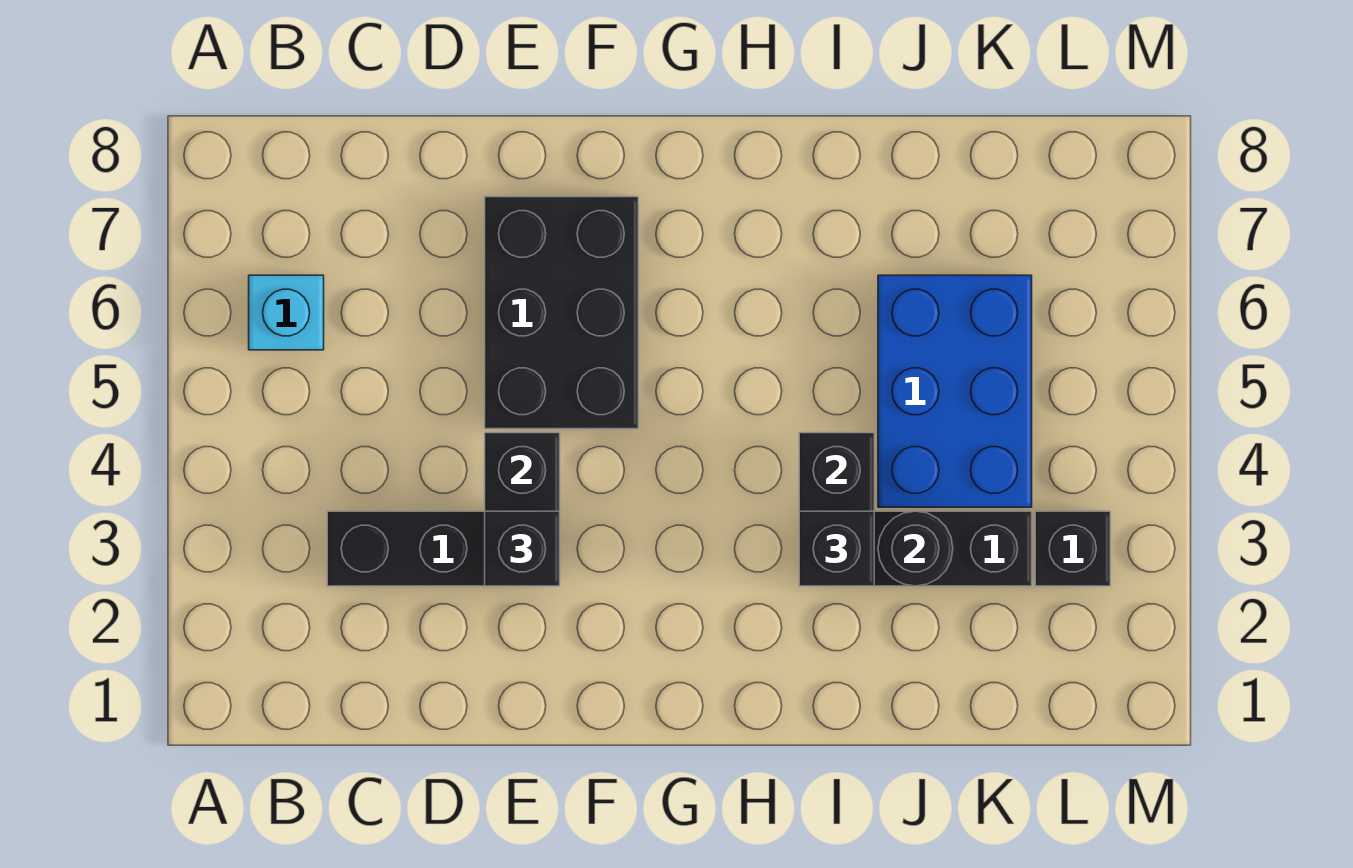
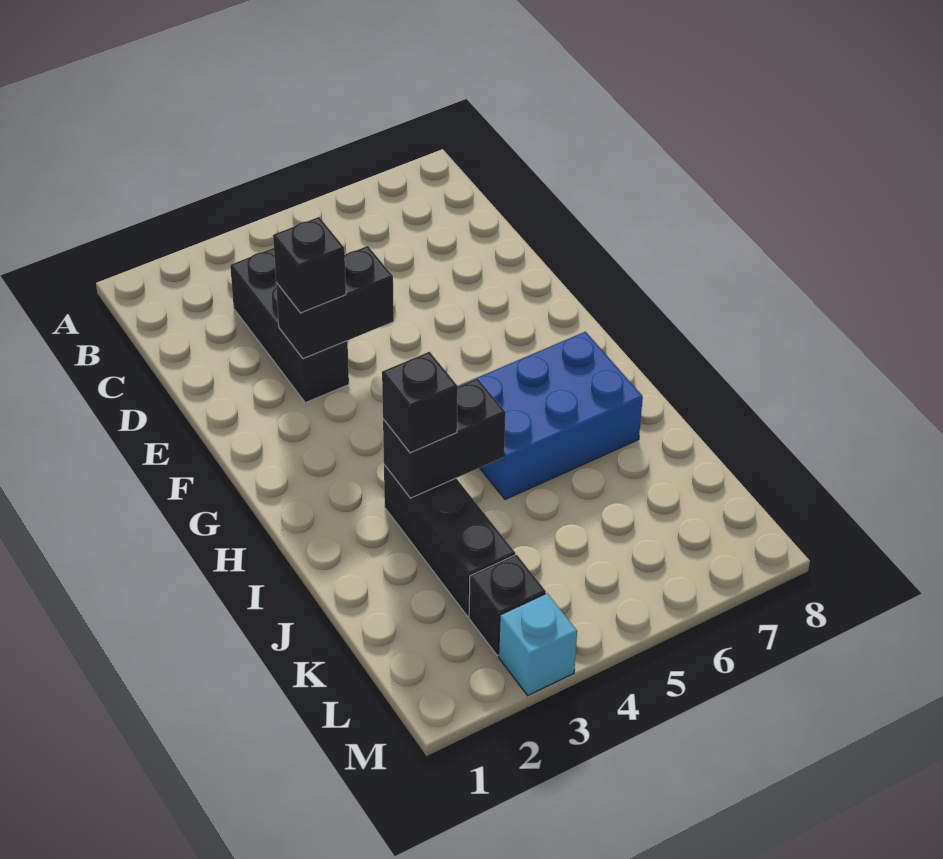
cyan 1x1 brick [249,275,324,350] -> cyan 1x1 brick moved to [499,593,577,695]
black 2x3 brick [485,197,638,429] -> none
black 1x1 round brick [878,511,953,586] -> none
blue 2x3 brick [878,275,1032,507] -> blue 2x3 brick moved to [458,332,643,499]

